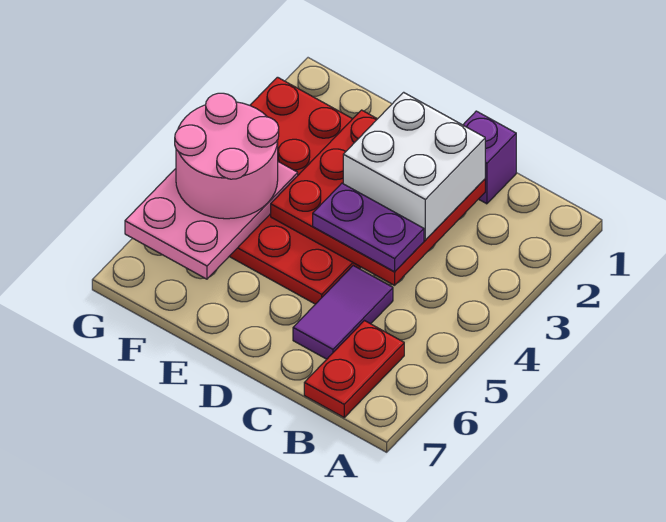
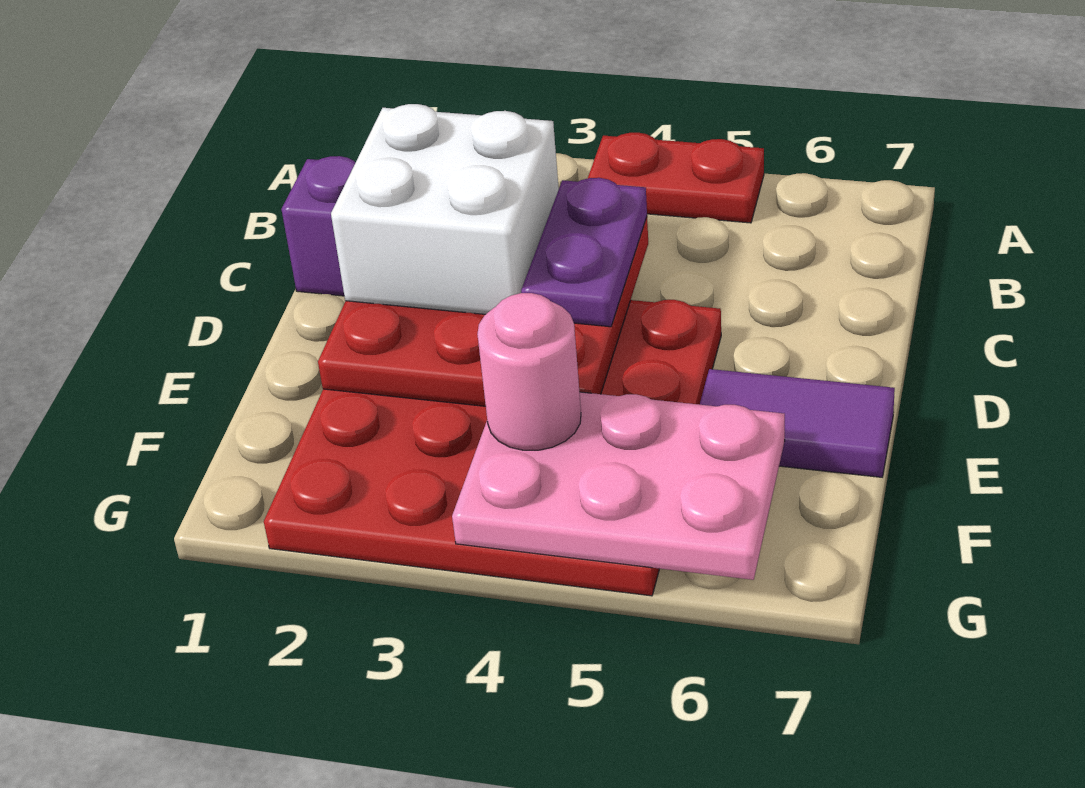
red 1x2 plate [304,321,404,417] -> red 1x2 plate moved to [588,133,764,223]
purple 1x2 tile [293,266,393,359] -> purple 1x2 tile moved to [700,369,895,477]
pink 2x2 round brick [175,93,279,219] -> pink 1x1 round brick [477,293,581,450]

